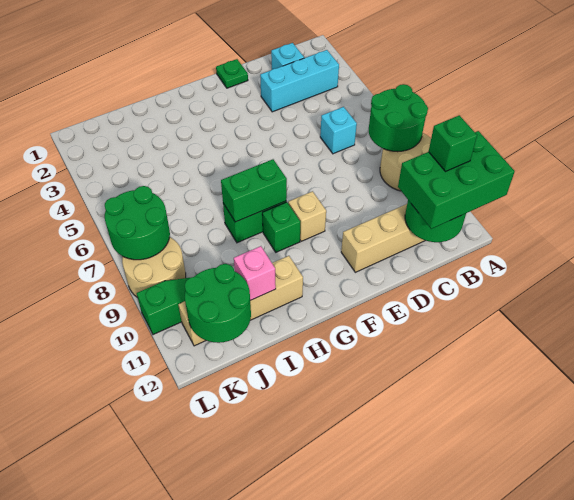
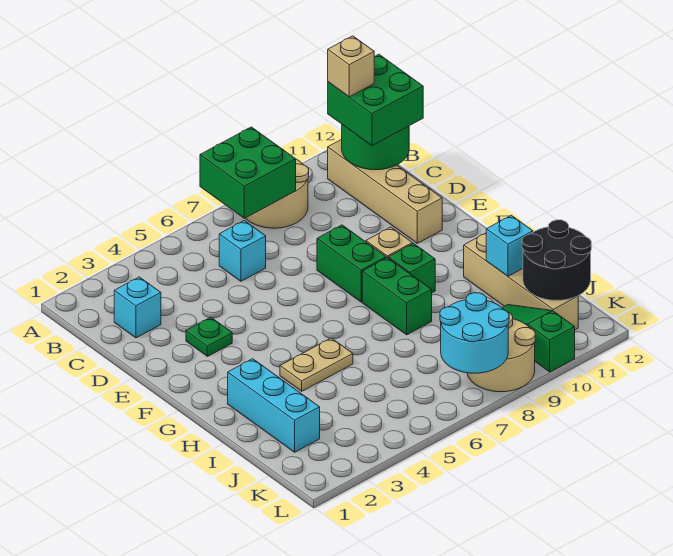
green 2x2 round brick [369,84,428,152] -> green 2x2 brick [200,127,296,218]
green 2x3 brick [398,131,515,229] -> green 2x2 brick [328,54,423,146]
cyan 1x3 brick [260,50,339,112] -> cyan 1x3 brick moved to [228,359,320,452]
green 1x1 brick [429,115,477,171] -> tan 1x1 brick [328,36,374,97]
green 1x1 plate [216,59,248,88] -> green 1x1 plate moved to [186,317,232,356]
green 1x2 brick [221,159,287,222] -> green 1x2 brick moved to [317,225,386,302]
none -> tan 1x2 plate [280,338,353,391]
pink 1x1 brick [234,246,276,300] -> cyan 1x1 brick [486,215,533,276]
green 2x2 round brick [185,264,251,343] -> black 2x2 round brick [522,220,591,300]
green 2x2 round brick [105,186,170,260] -> cyan 2x2 round brick [440,293,509,373]

